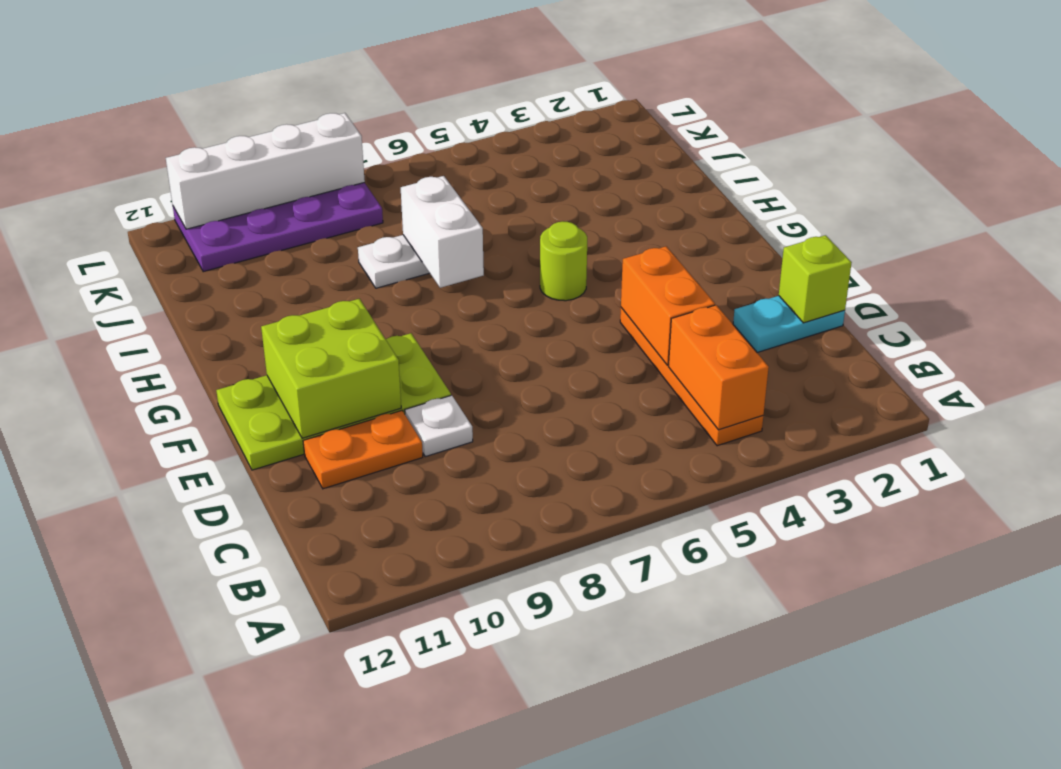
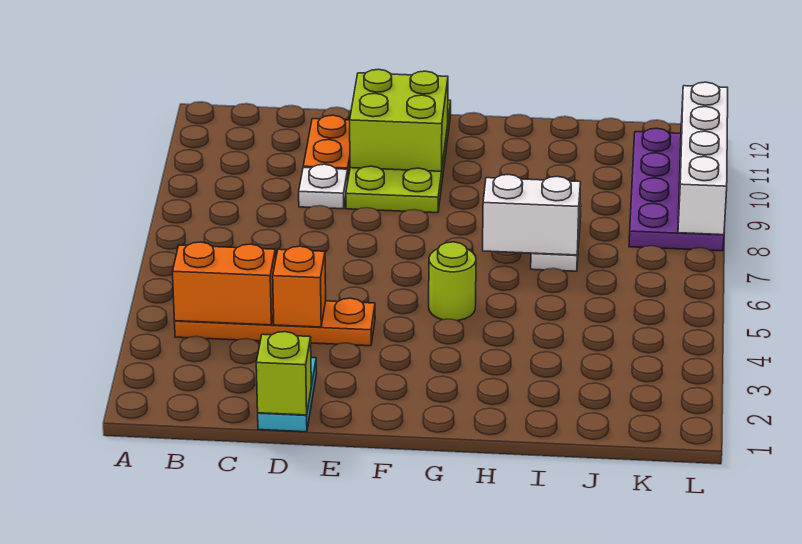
orange 1x2 brick [621,246,715,365] -> orange 1x1 brick [273,246,326,327]

